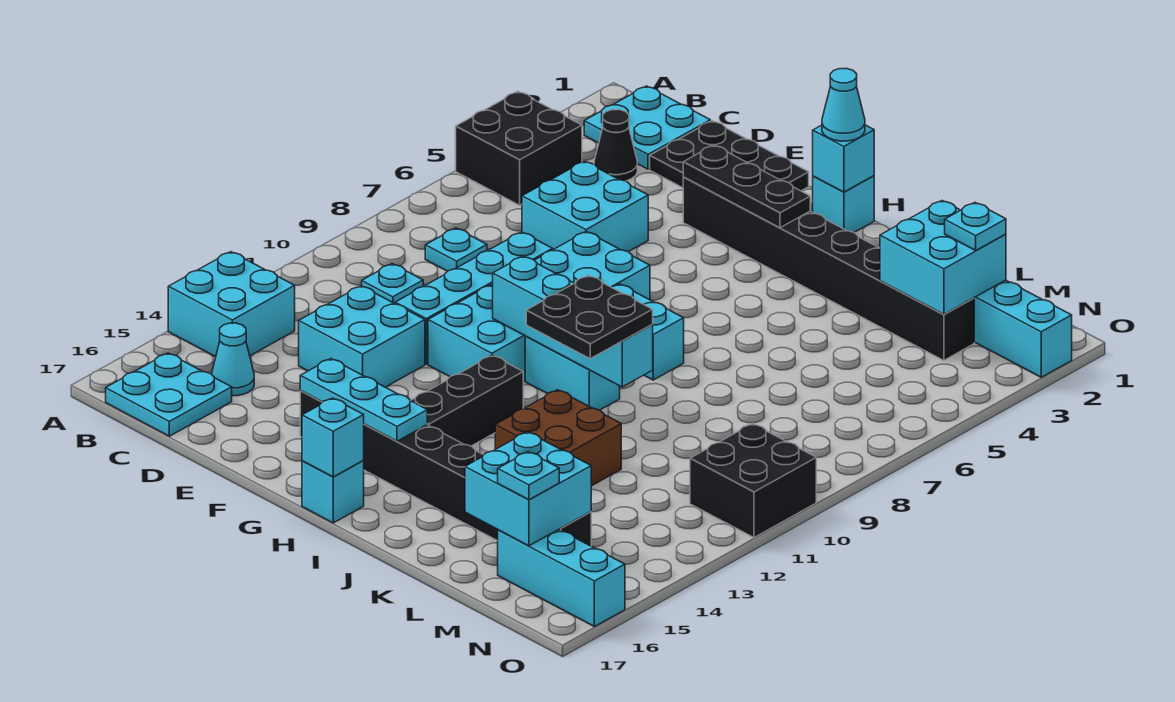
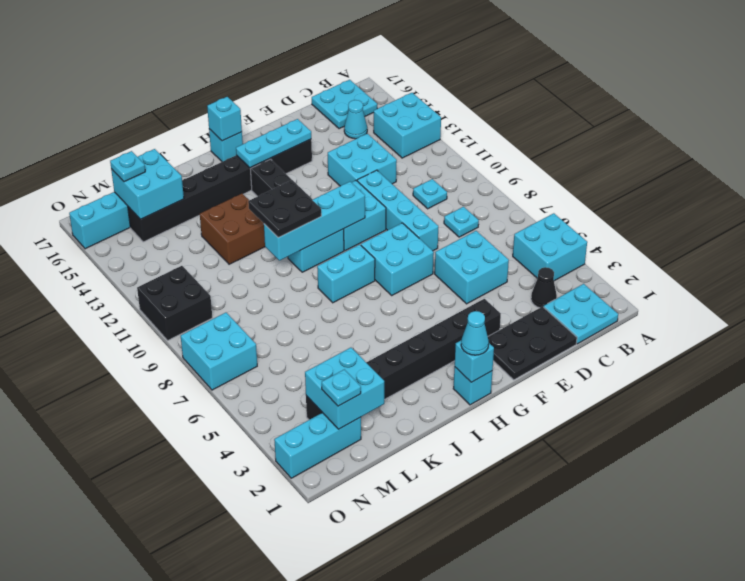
black 2x2 brick [456,92,582,205] -> cyan 2x2 brick [513,213,587,281]
black 1x3 plate [683,145,810,228] -> none
none -> cyan 2x2 brick [181,313,257,390]

